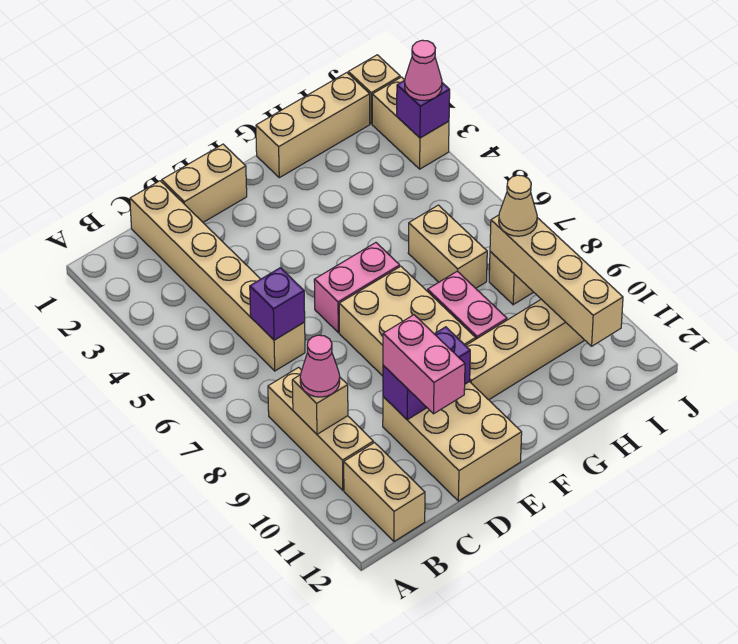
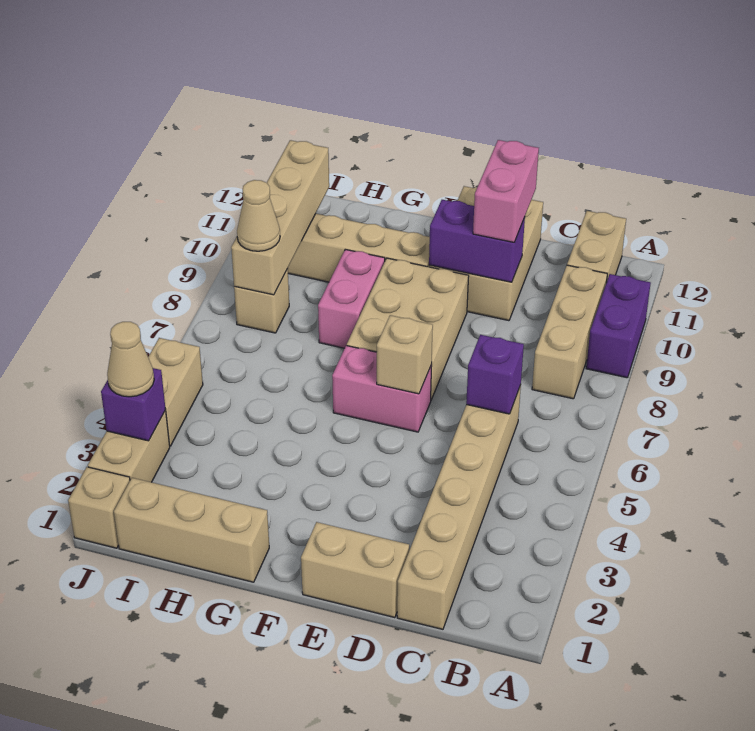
none -> purple 1x2 brick [586,274,651,378]
tan 1x1 brick [292,375,348,434] -> tan 1x1 brick moved to [377,315,433,394]
pink 1x1 cone [300,335,340,397] -> none
tan 1x2 brick [408,205,487,288] -> tan 1x2 brick moved to [148,338,203,446]
pink 1x1 cone [405,40,442,101] -> tan 1x1 cone [107,322,154,397]

